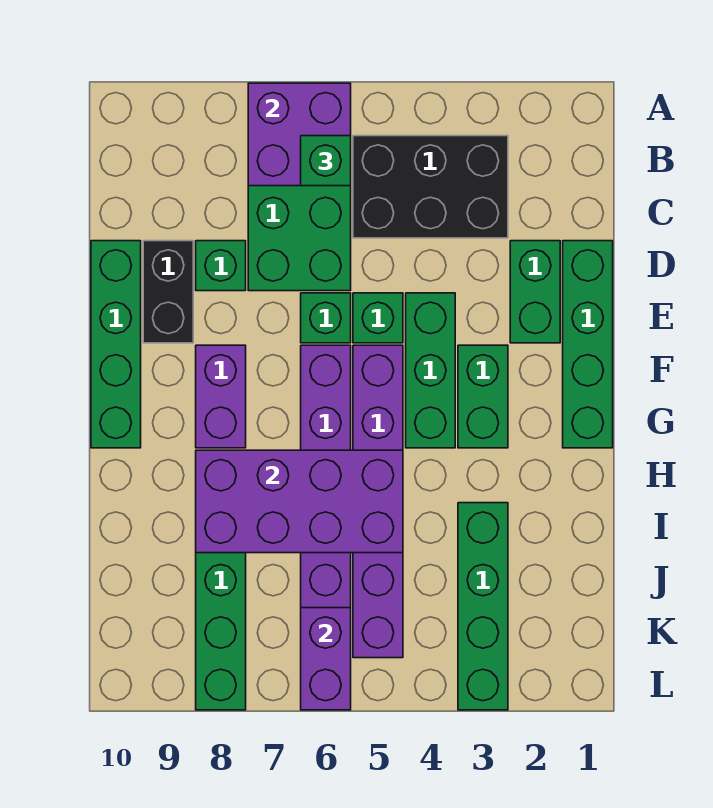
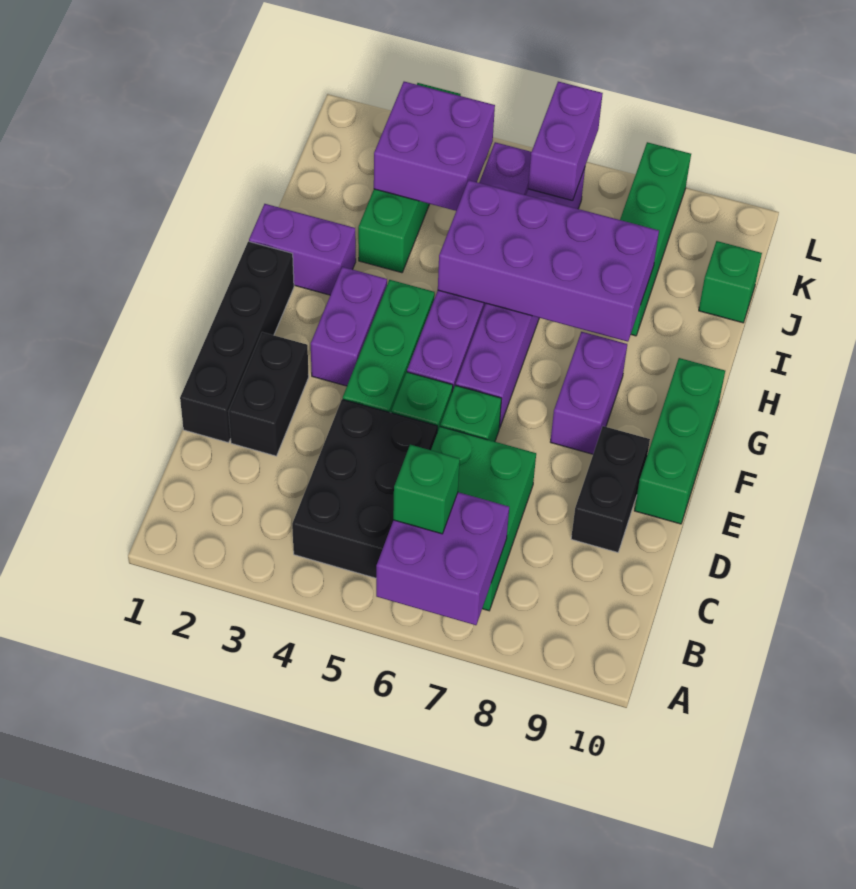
black 2x3 brick [353,136,508,238] -> black 2x3 brick turned to [292,399,437,578]
green 1x4 brick [563,241,613,448] -> black 1x4 brick [180,241,294,443]
green 1x2 brick [510,241,560,343] -> black 1x2 brick [228,332,309,456]
green 1x1 brick [196,241,246,291] -> green 1x1 brick moved to [699,241,762,323]
green 1x4 brick [91,241,141,448] -> green 1x3 brick [634,358,725,524]
green 1x2 brick [458,345,508,448] -> purple 1x2 brick [311,267,387,386]
none -> purple 1x2 brick [249,204,356,295]
none -> purple 2x2 brick [374,82,495,211]

